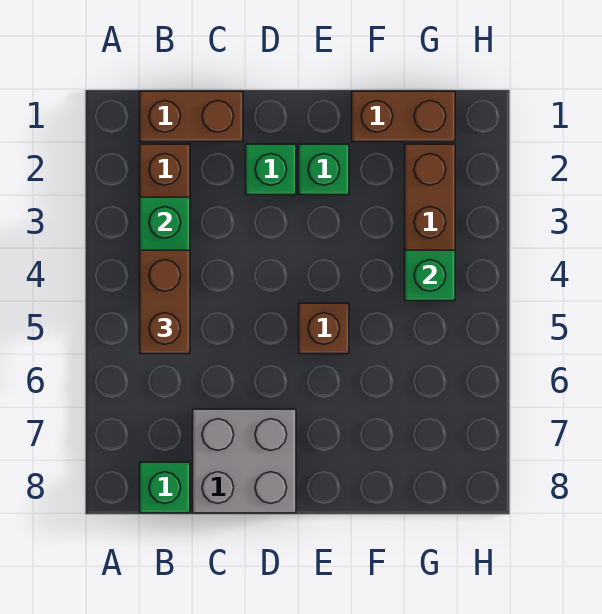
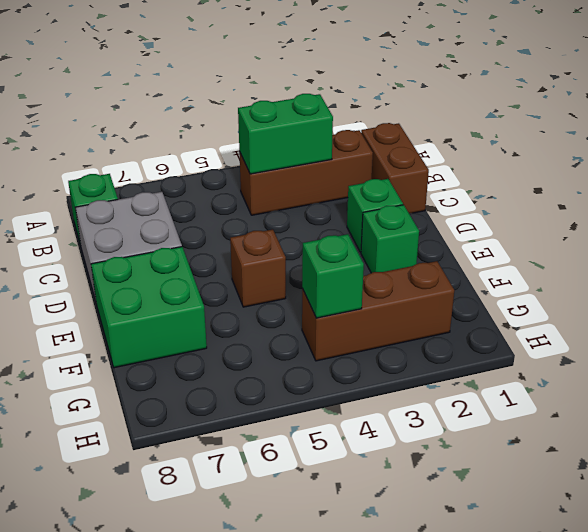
brown 1x2 brick [140,250,190,354] -> none
none -> green 2x2 brick [91,247,207,368]
brown 1x2 brick [352,91,455,142] -> none

